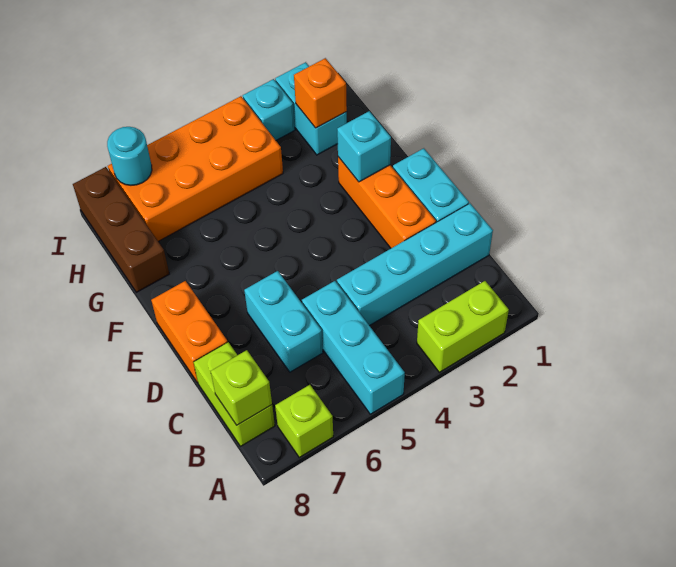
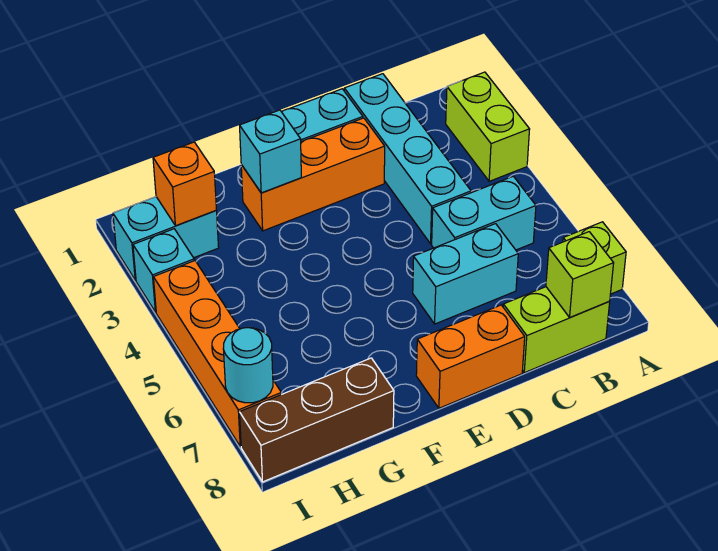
cyan 1x3 brick [302,281,405,414] -> cyan 1x2 brick [432,176,536,250]
orange 2x4 brick [108,96,283,241] -> orange 1x4 brick [153,261,281,447]

